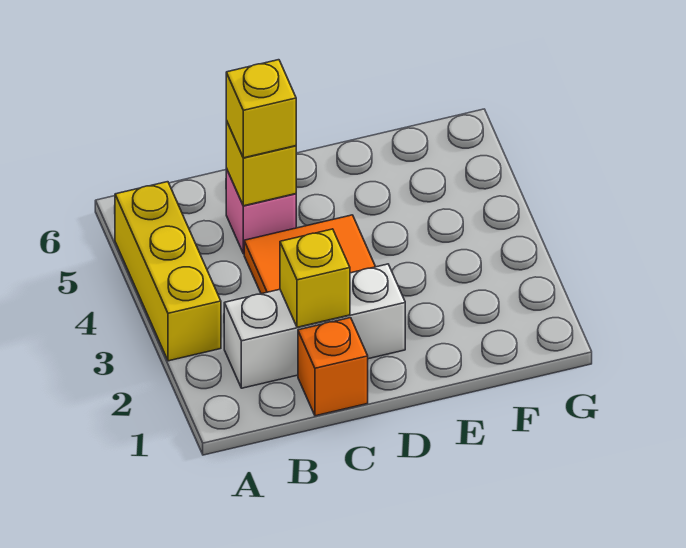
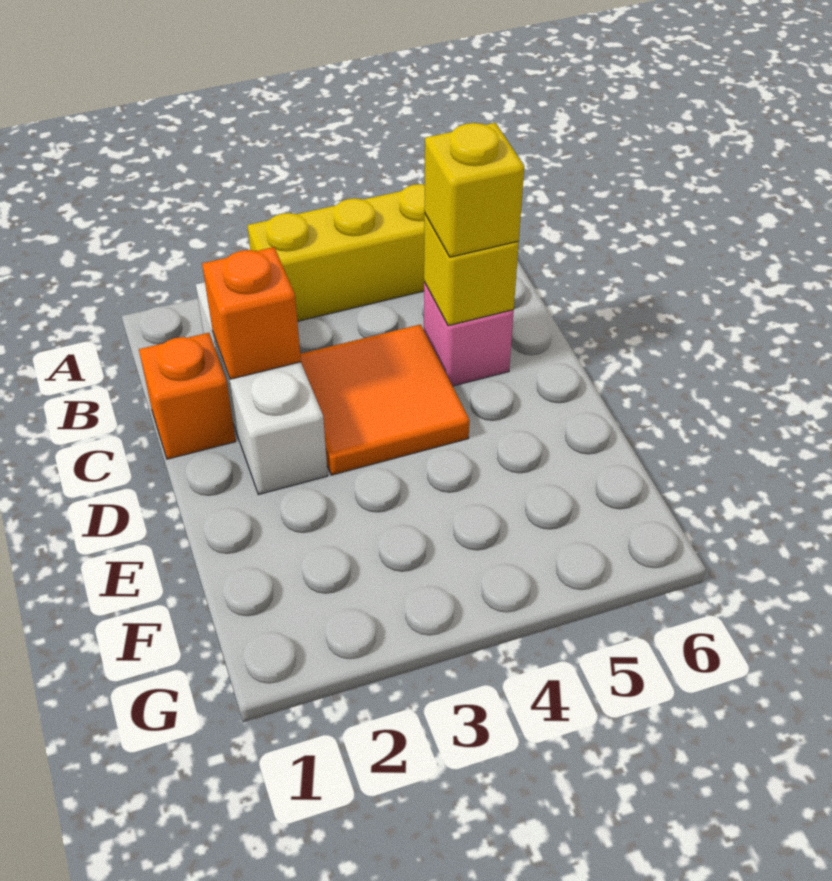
yellow 1x1 brick [280,229,350,327] -> orange 1x1 brick [202,247,301,379]

